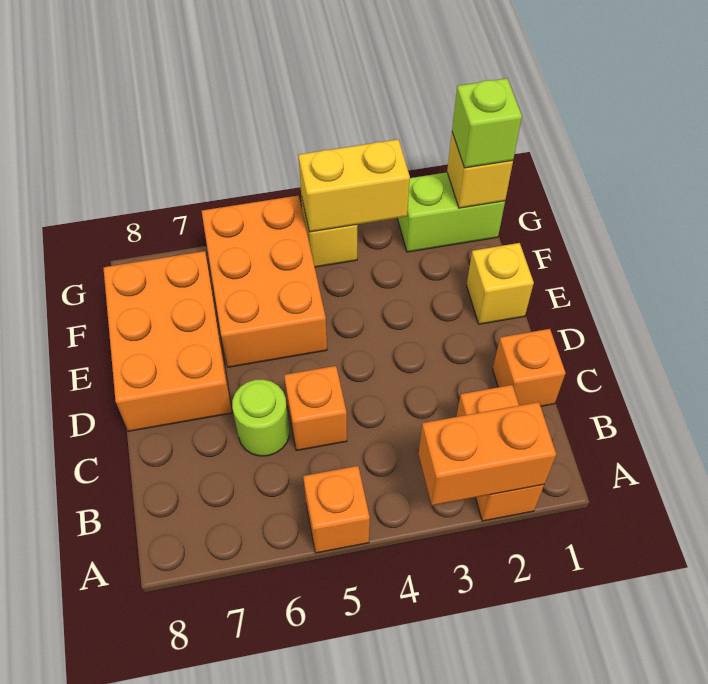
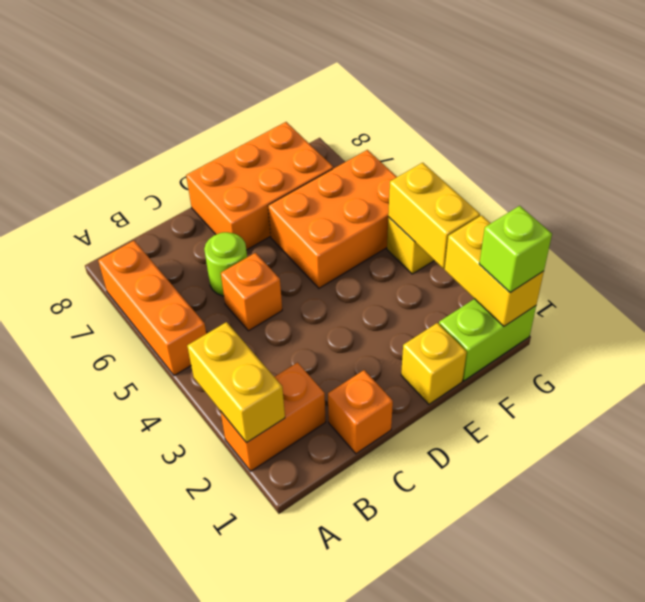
orange 1x2 brick [419,402,556,505] -> yellow 1x2 brick [187,322,285,443]
orange 1x1 brick [303,466,370,553] -> orange 1x3 brick [98,241,206,376]
lime 1x2 brick [397,172,505,252] -> lime 1x2 brick turned to [439,299,536,381]
yellow 1x1 brick [447,133,513,208] -> yellow 1x2 brick [445,215,544,326]

